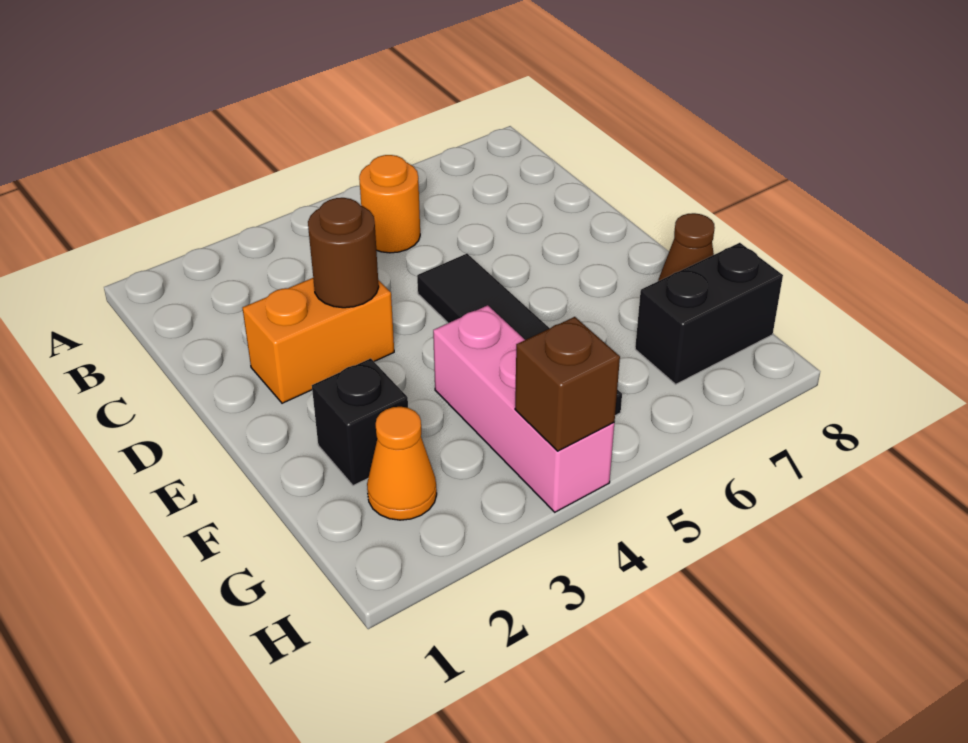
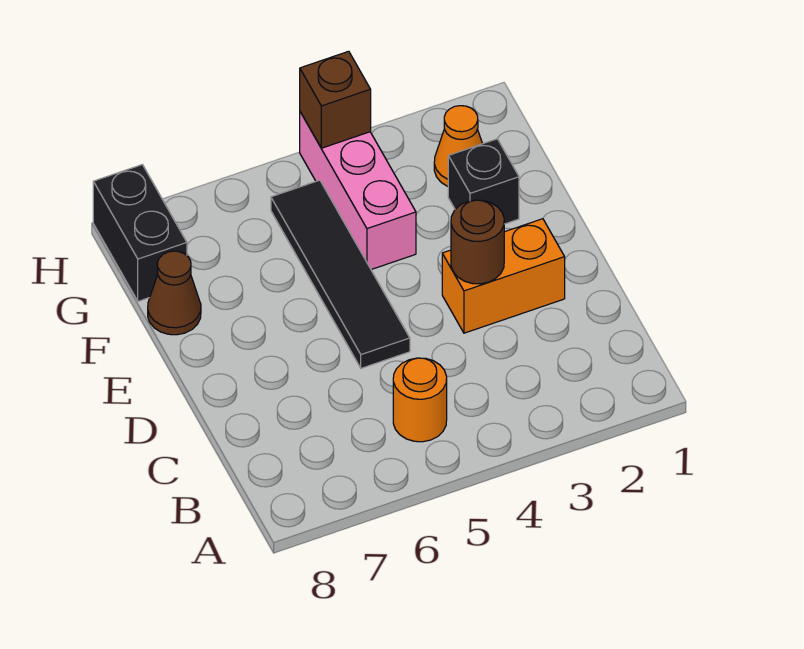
black 1x2 brick [635,243,783,384] -> black 1x2 brick turned to [93,165,187,301]

